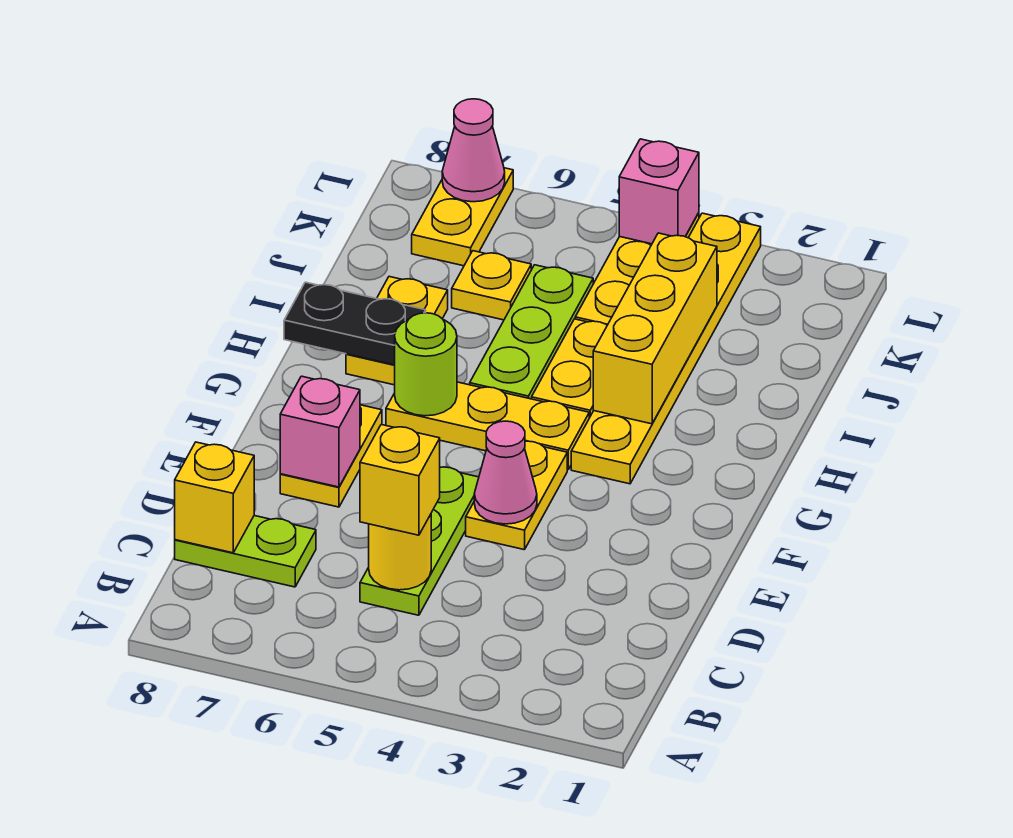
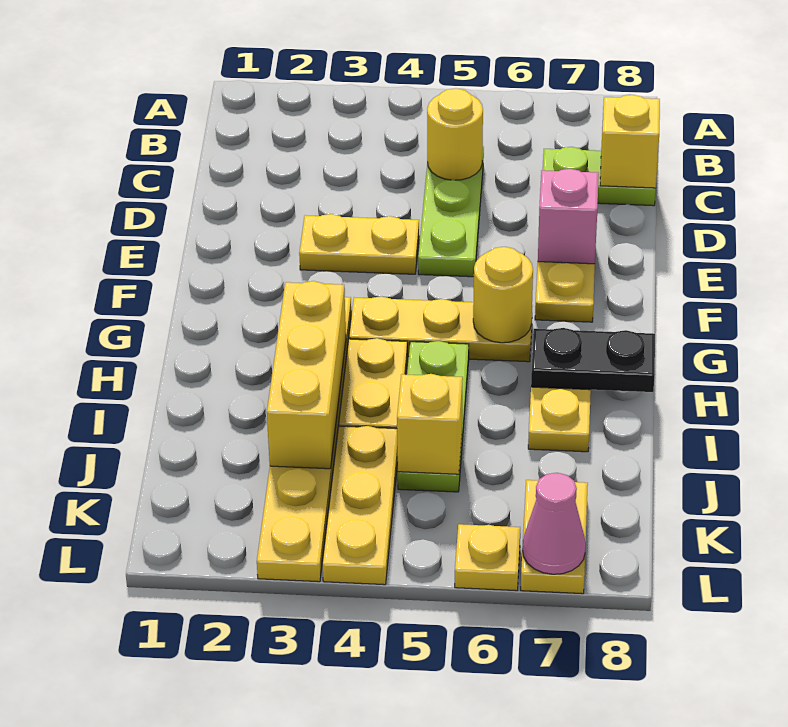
yellow 1x1 brick [360,425,440,535] -> yellow 1x1 brick moved to [397,374,463,474]
yellow 1x2 plate [466,441,567,550] -> yellow 1x2 plate turned to [299,214,419,274]
pink 1x1 cone [474,421,537,524] -> none
lime 1x1 round brick [395,313,457,416] -> yellow 1x1 round brick [473,247,533,343]
yellow 1x1 plate [452,251,531,320] -> yellow 1x1 plate moved to [455,524,520,591]
pink 1x1 brick [619,139,699,244] -> none

